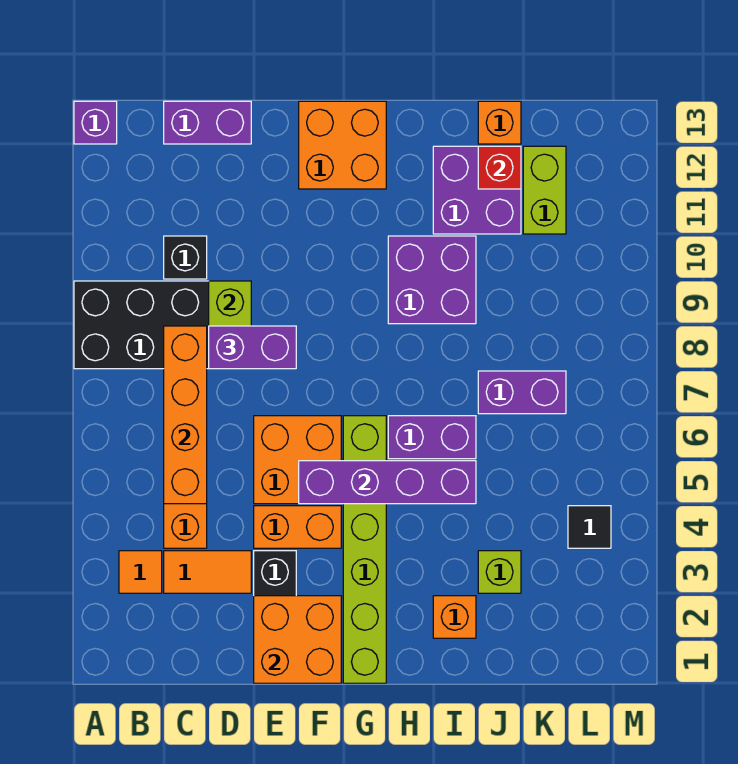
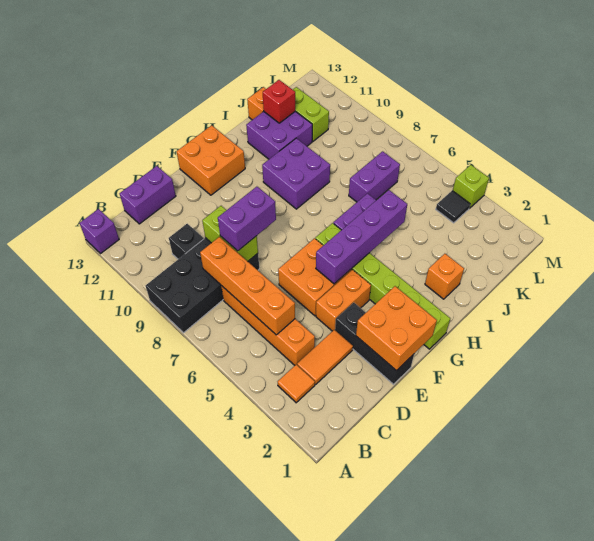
lime 1x1 brick [478,551,521,593] -> lime 1x1 brick moved to [453,165,489,209]

